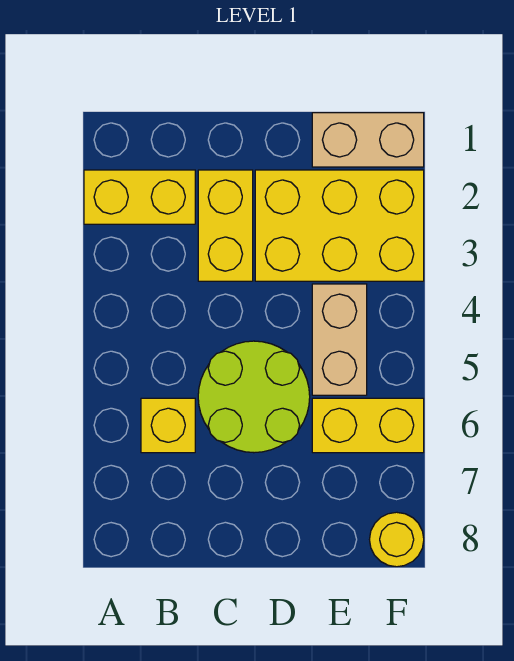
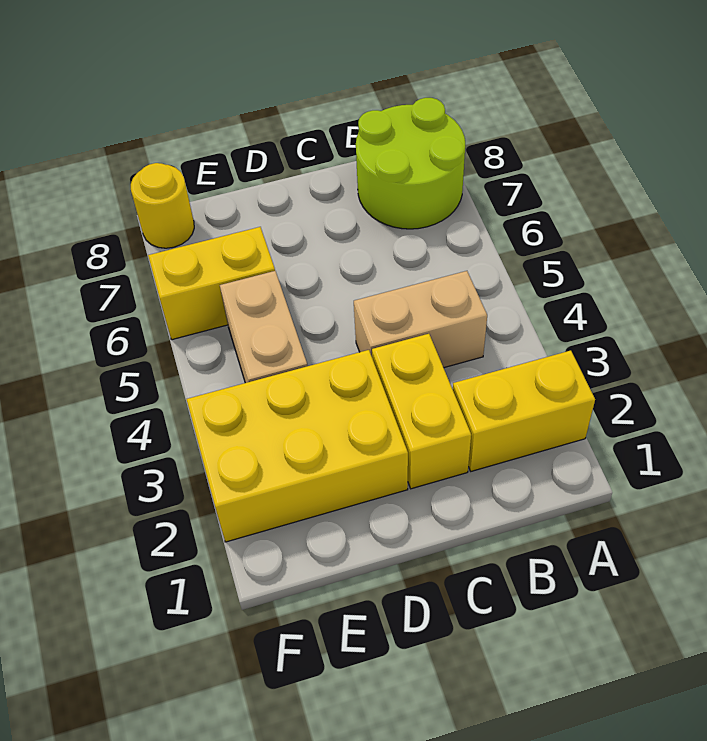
yellow 1x1 brick [141,398,195,453] -> none
lime 2x2 round brick [198,341,310,453] -> lime 2x2 round brick moved to [356,98,465,229]
tan 1x2 brick [312,113,424,167] -> tan 1x2 brick moved to [354,271,487,368]

